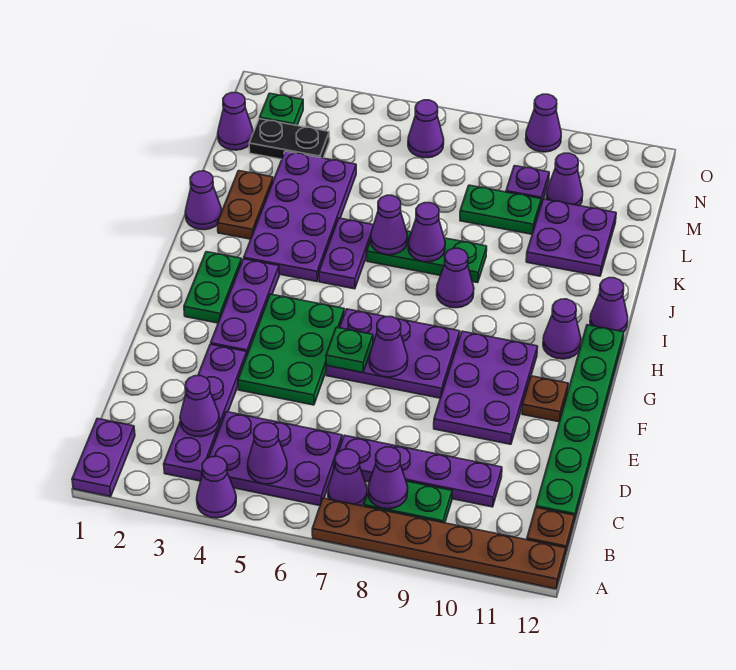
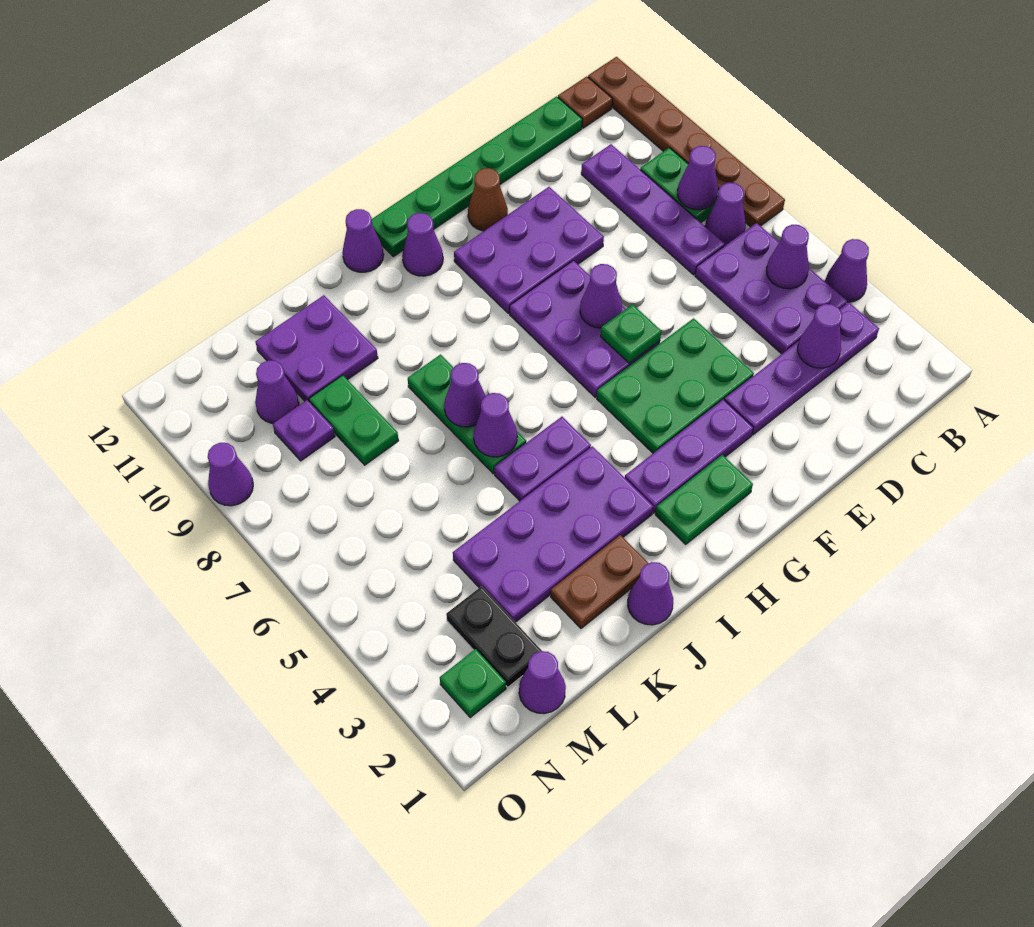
purple 1x2 plate [72,418,135,497] -> none
brown 1x1 plate [522,376,568,422] -> brown 1x1 cone [468,168,508,231]
purple 1x1 cone [437,248,474,308] -> none
purple 1x1 cone [408,100,444,158] -> none

